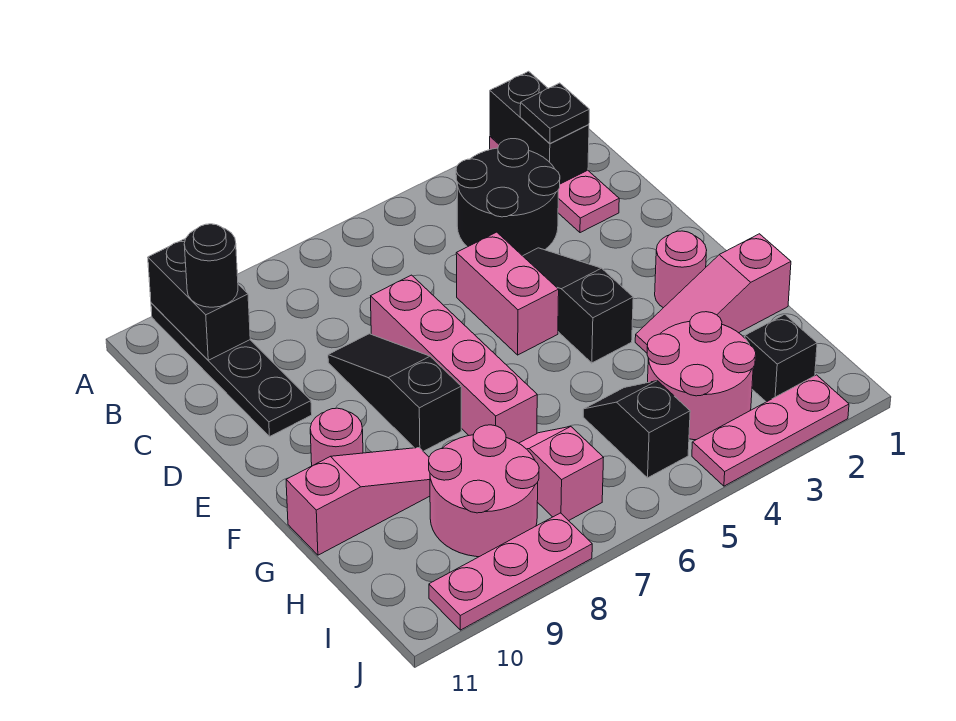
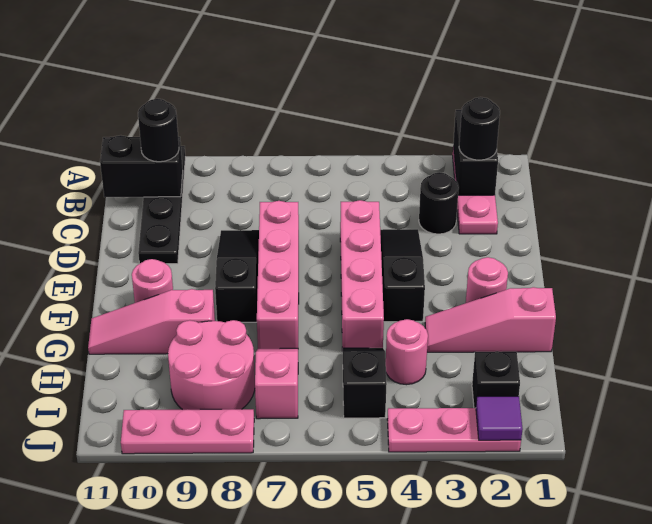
black 1x2 brick [148,239,250,360] -> black 1x2 brick turned to [100,135,183,197]
black 1x1 plate [520,83,589,143] -> black 1x1 round brick [459,97,500,160]
black 2x2 round brick [456,139,560,256] -> black 1x1 round brick [419,172,459,234]
pink 1x2 brick [456,232,559,355] -> pink 1x4 brick [340,200,384,351]
pink 1x3 slope [286,448,430,555] -> pink 1x3 slope turned to [88,289,215,354]
pink 2x2 round brick [647,312,756,440] -> pink 1x1 round brick [386,319,428,385]
none -> purple 1x1 tile [476,396,523,440]

